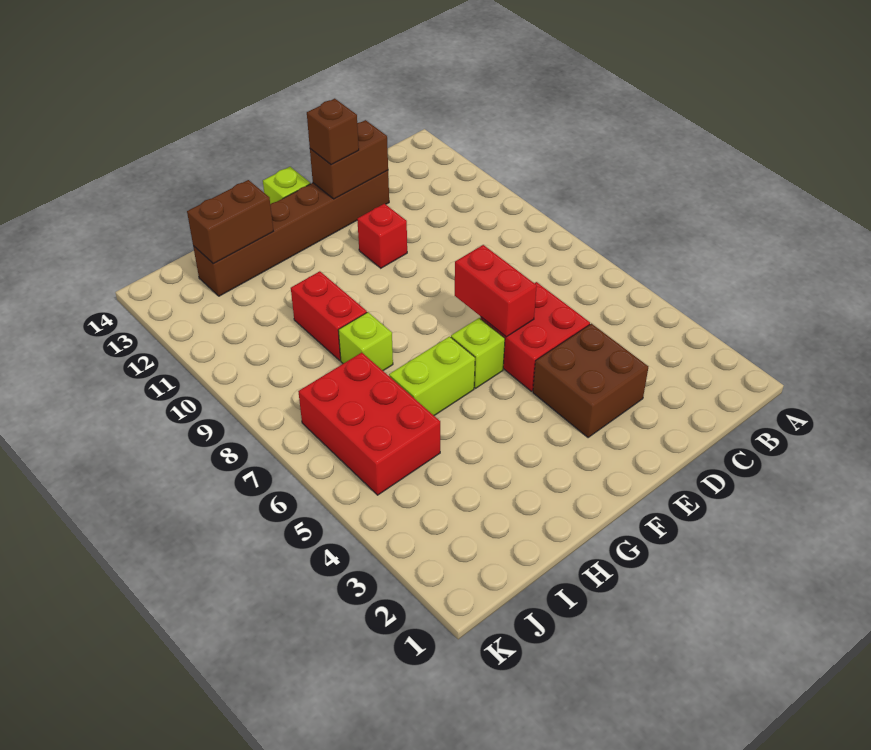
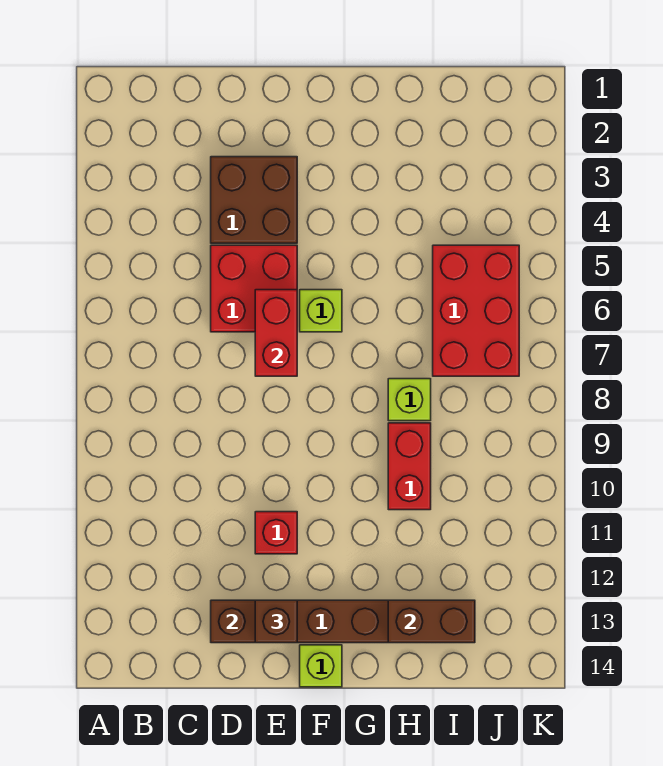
lime 1x2 brick [389,337,475,415] -> none

